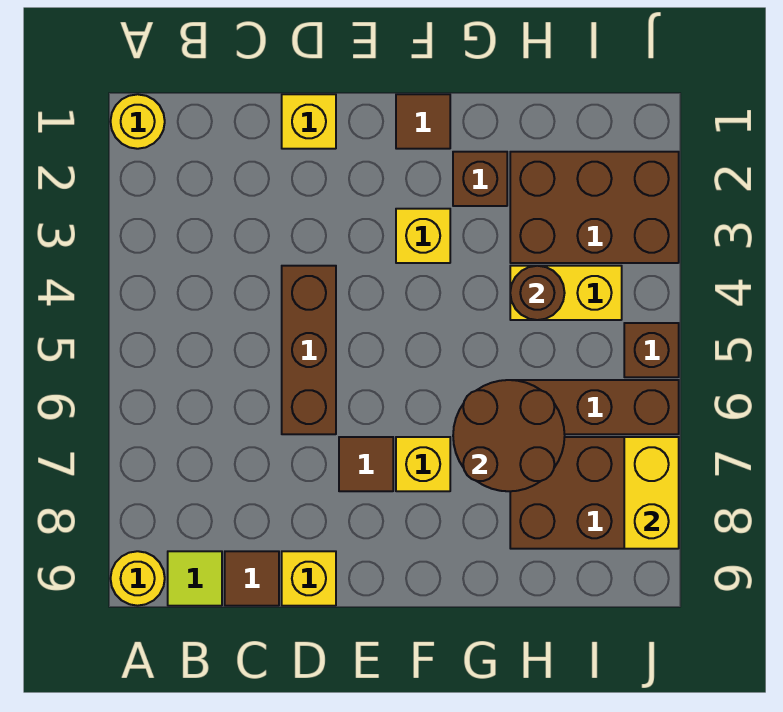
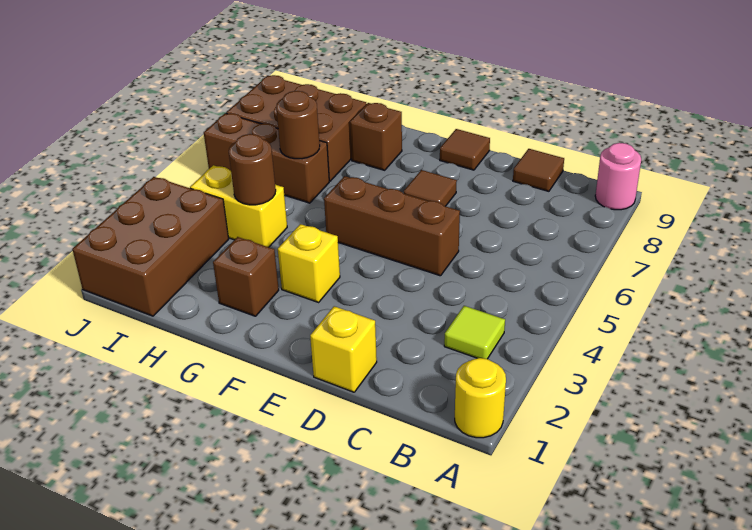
yellow 1x1 round brick [110,551,165,606] -> pink 1x1 round brick [595,143,641,210]
lime 1x1 tile [168,551,222,606] -> lime 1x1 tile moved to [444,306,505,359]
brown 1x3 brick [282,266,336,434] -> brown 1x3 brick turned to [324,176,460,276]
yellow 1x1 brick [282,551,336,606] -> none
brown 1x1 tile [396,94,450,149] -> brown 1x1 tile moved to [440,129,490,170]
yellow 1x1 brick [396,437,450,491] -> none
brown 2x2 round brick [453,380,565,491] -> brown 1x1 round brick [276,91,320,159]
brown 2x3 brick [510,152,679,263] -> brown 2x3 brick turned to [72,177,229,316]
brown 1x1 brick [624,323,679,377] -> brown 1x1 brick moved to [350,103,402,170]
yellow 1x2 brick [624,437,679,549] -> none

